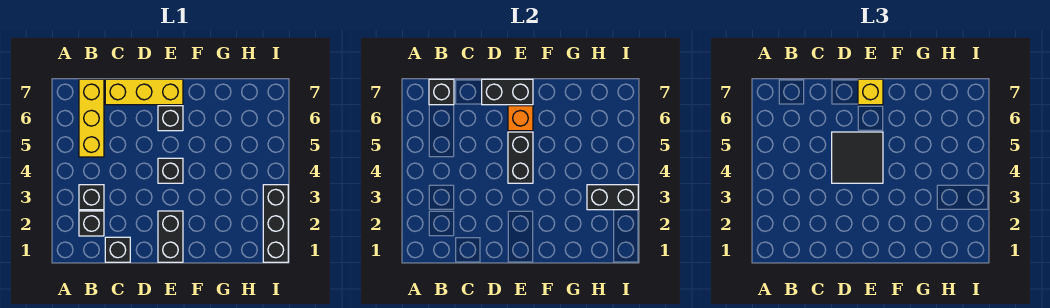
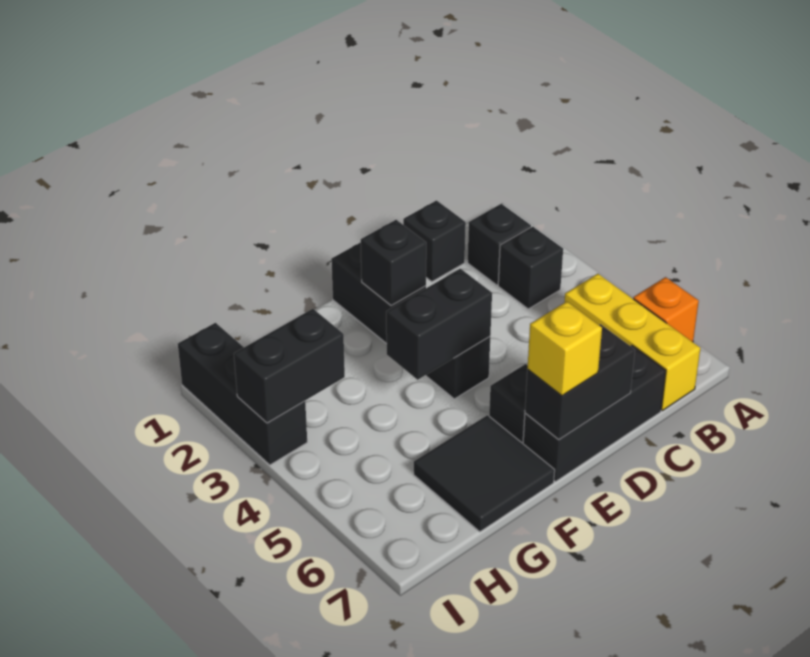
black 1x1 brick [429,79,454,105] -> black 1x1 brick moved to [361,220,426,305]
yellow 1x3 brick [105,79,183,105] -> black 1x3 brick [523,345,666,482]
black 2x2 tile [832,132,883,183] -> black 2x2 tile moved to [414,415,555,532]
black 1x2 brick [508,132,533,183] -> black 1x2 brick turned to [386,269,492,380]
orange 1x1 brick [508,106,533,131] -> orange 1x1 brick moved to [633,277,699,342]

